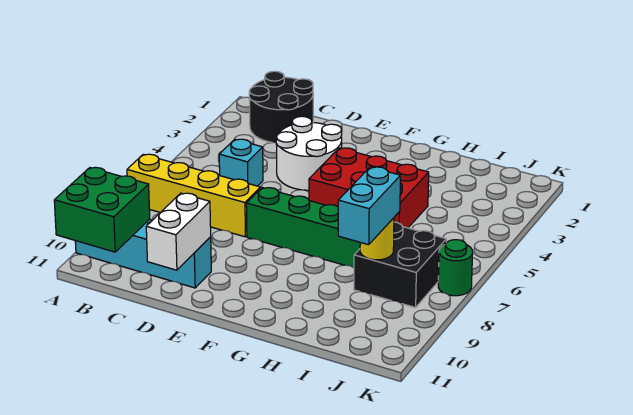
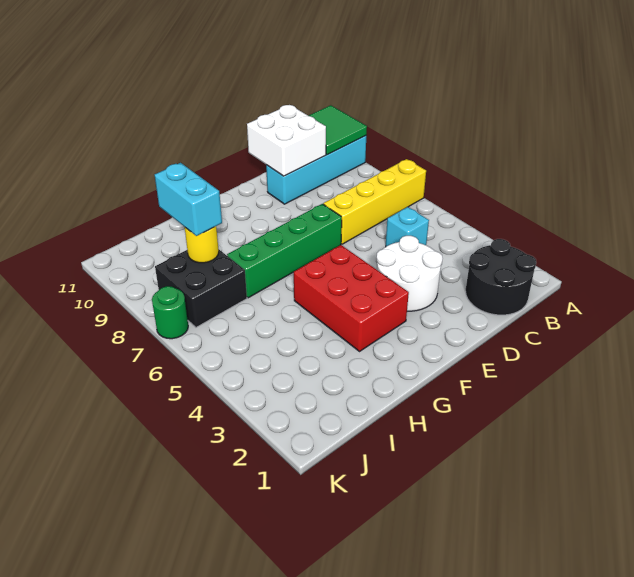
green 2x2 brick [54,167,150,252] -> green 2x2 tile [309,105,367,155]
white 1x2 brick [146,193,211,270] -> white 2x2 brick [247,105,326,176]
red 2x3 brick [309,148,429,228] -> red 2x3 brick turned to [294,245,409,351]

